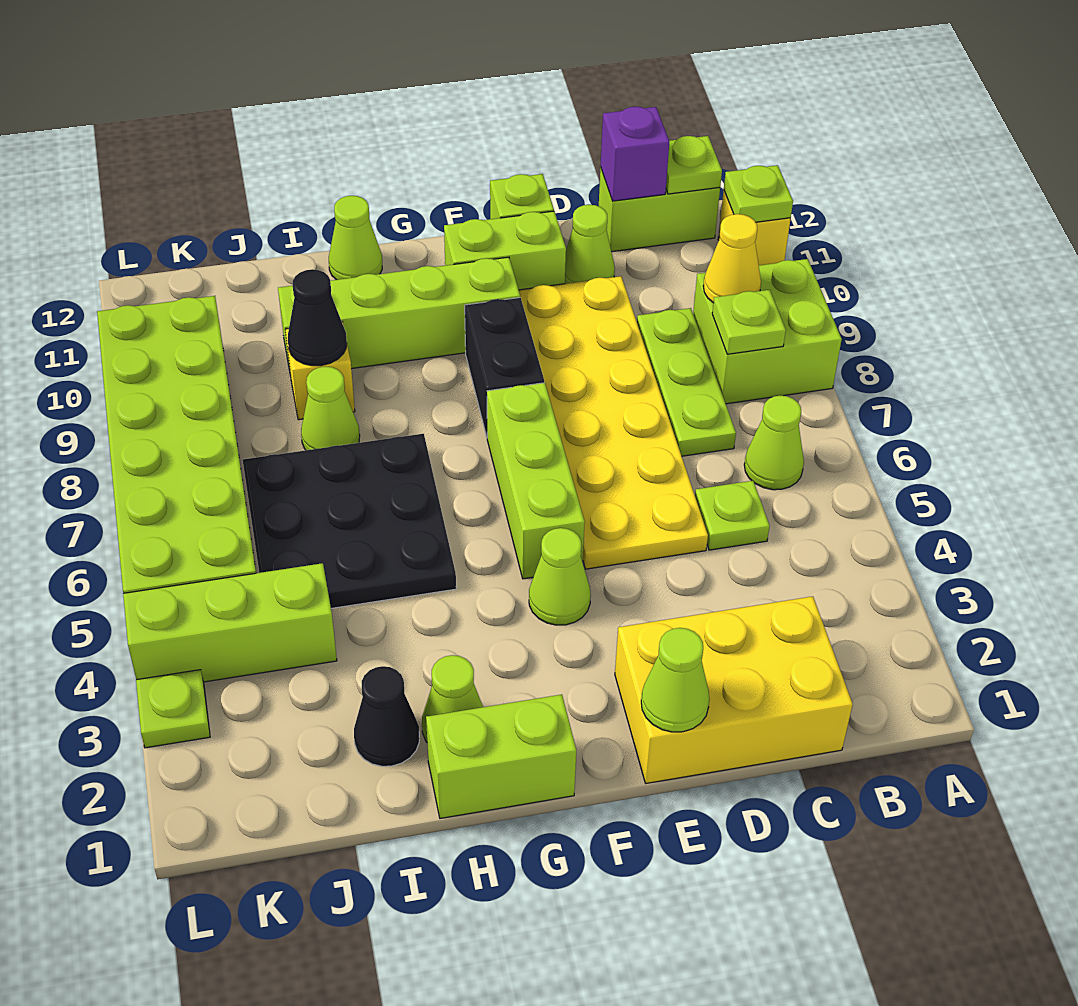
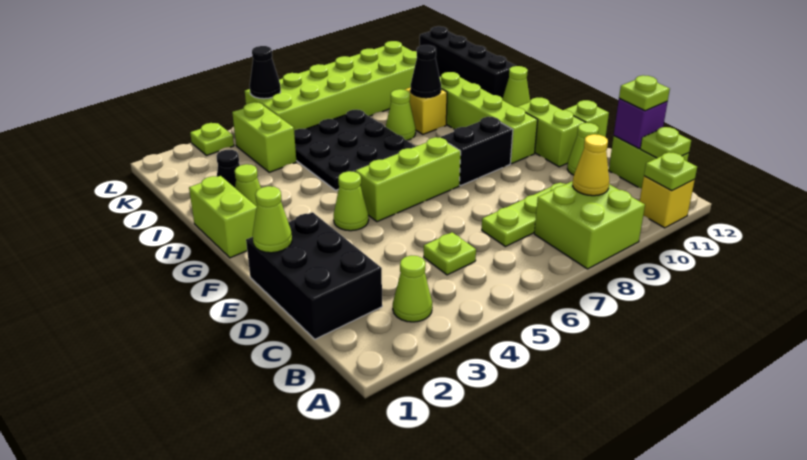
lime 1x1 cone [744,396,804,490] -> lime 1x1 cone moved to [393,256,432,322]
lime 1x1 plate [712,290,786,354] -> lime 1x1 plate moved to [619,75,670,111]
yellow 2x3 brick [615,596,853,783] -> black 2x3 brick [246,212,382,339]
yellow 2x6 plate [519,276,708,569] -> none
none -> black 1x4 brick [420,26,516,98]
lime 1x3 brick [123,563,337,682] -> lime 1x2 brick [232,102,296,172]
none -> black 1x1 cone [250,46,281,99]

